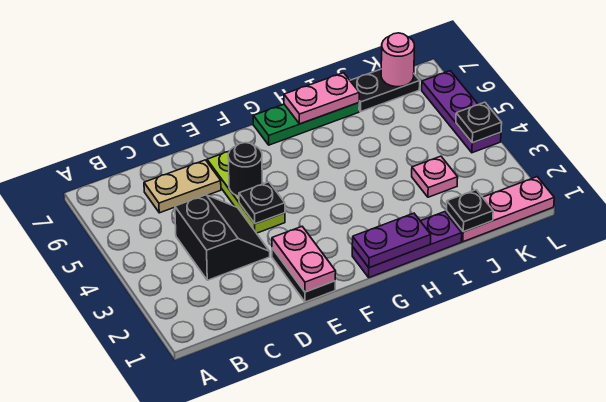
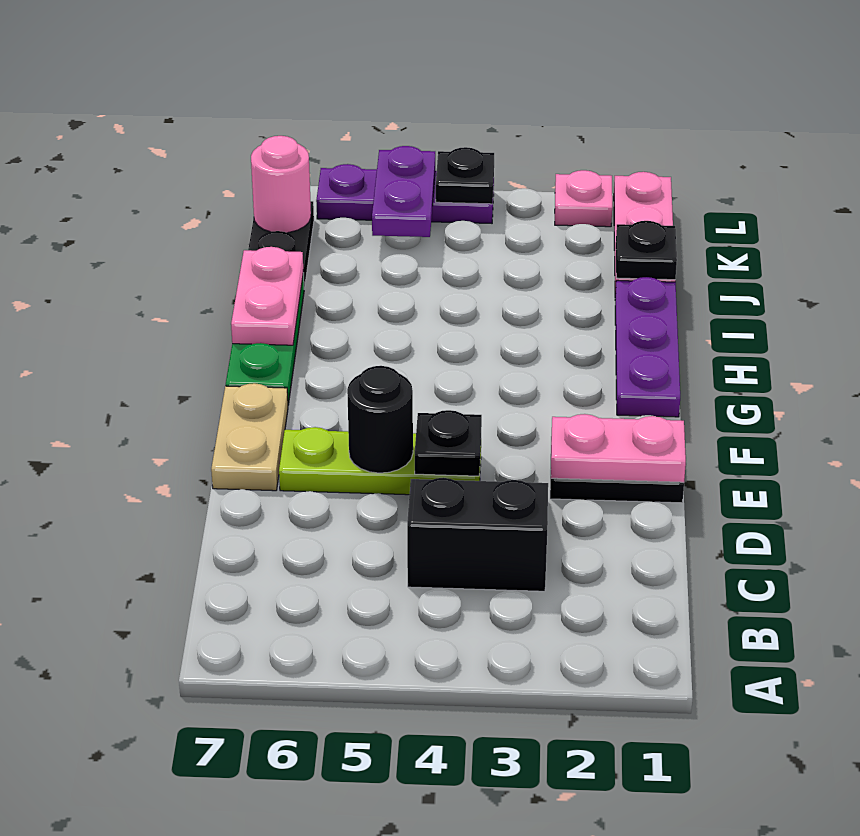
tan 1x2 plate [144,160,221,213] -> tan 1x2 plate moved to [211,383,288,491]
purple 1x2 plate [352,213,431,268] -> purple 1x2 plate moved to [372,146,435,237]
pink 1x1 plate [412,156,458,197] -> pink 1x1 plate moved to [555,170,612,227]

